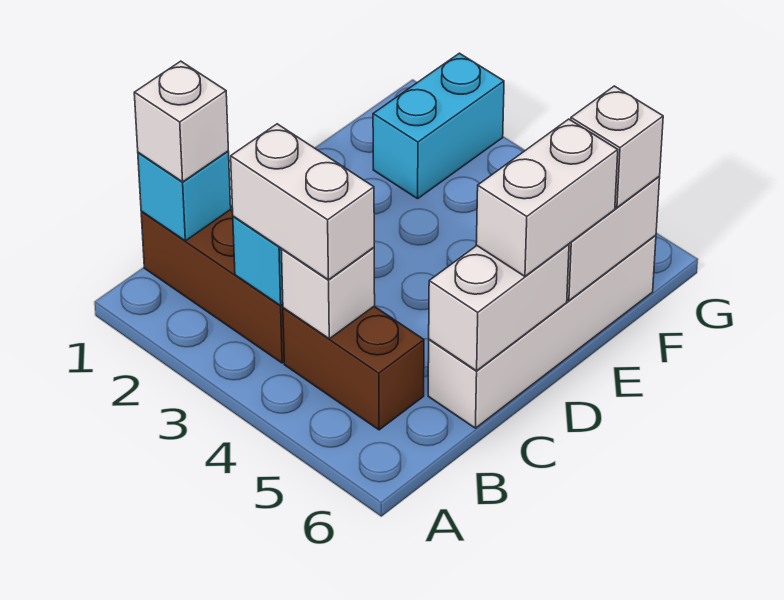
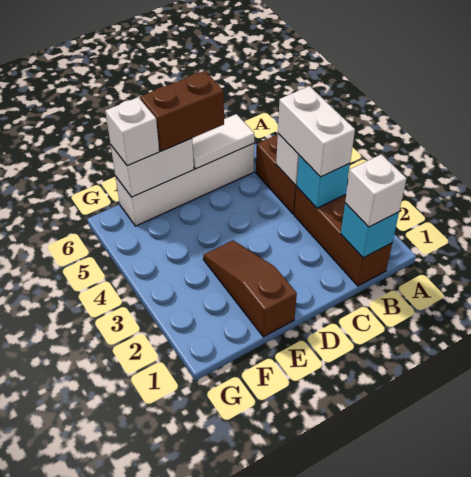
white 1x2 brick [429,244,569,371] -> white 1x2 tile [192,114,254,169]
white 1x2 brick [476,119,618,276] -> brown 1x2 brick [140,71,224,151]
none -> brown 1x3 slope [203,240,297,337]
cyan 1x2 brick [373,53,504,199] -> none

